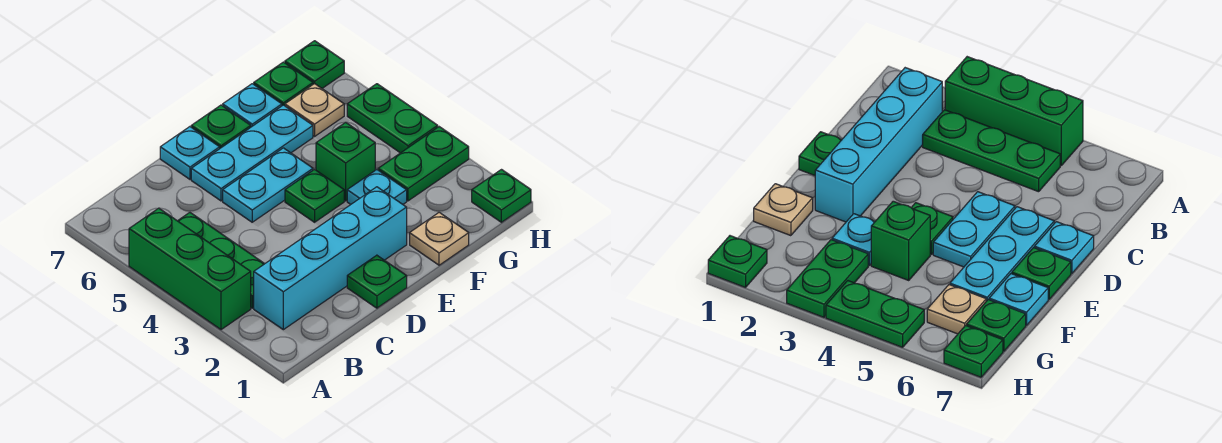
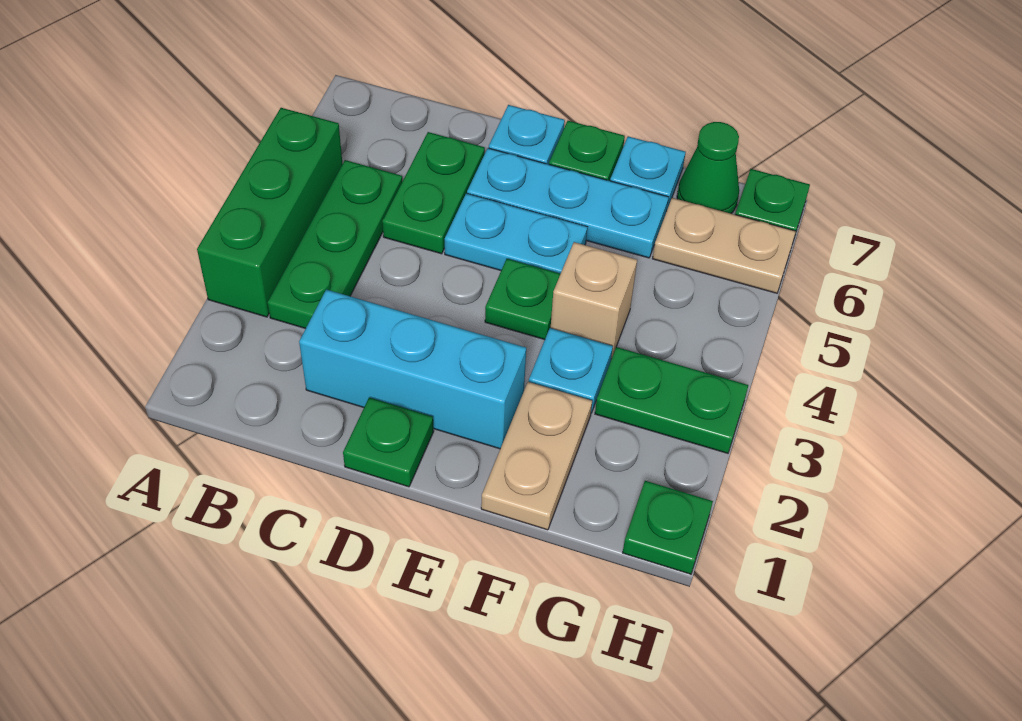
cyan 1x4 brick [254,187,407,330] -> cyan 1x3 brick [299,290,526,449]
tan 1x1 plate [410,212,469,265] -> tan 1x2 plate [481,382,592,530]
green 1x1 brick [316,122,375,201] -> tan 1x1 brick [551,242,637,359]
tan 1x1 plate [285,84,344,136] -> tan 1x2 plate [653,198,796,293]
green 1x1 plate [254,62,313,106] -> green 1x1 cone [677,122,739,214]
green 1x2 plate [347,84,438,153] -> green 1x2 plate moved to [382,132,485,254]

